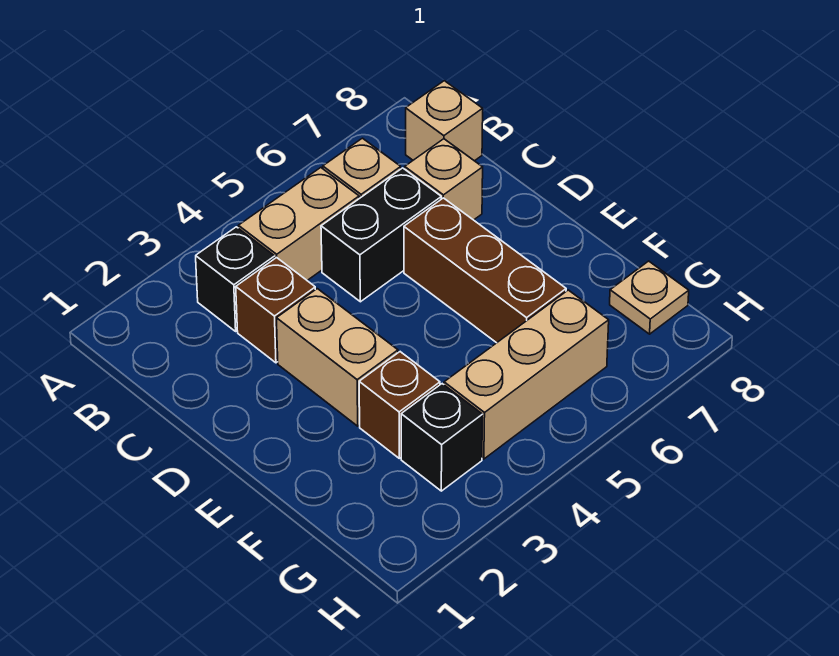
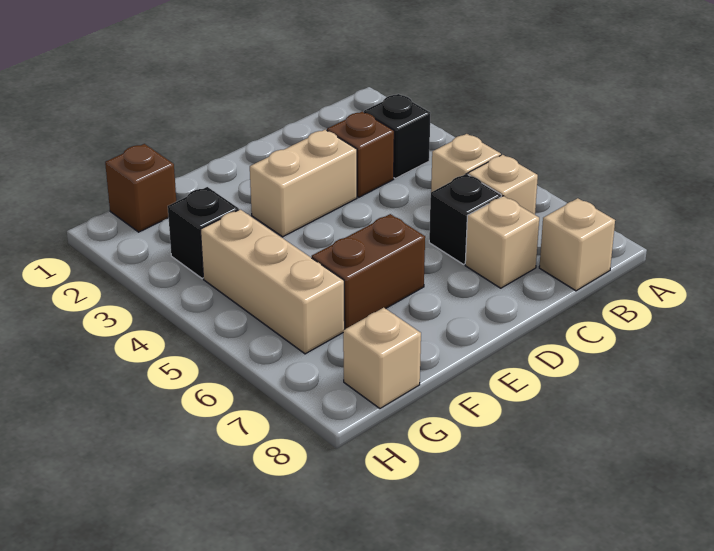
tan 1x2 brick [238,168,359,280] -> tan 1x1 brick [431,134,501,192]
black 1x2 brick [321,168,441,302] -> black 1x1 brick [429,174,501,264]
brown 1x3 brick [404,198,566,343] -> brown 1x2 brick [312,214,425,329]
brown 1x1 brick [359,352,440,458] -> brown 1x1 brick moved to [105,144,176,232]
tan 1x1 plate [610,261,689,334] -> tan 1x1 brick [343,308,421,408]

